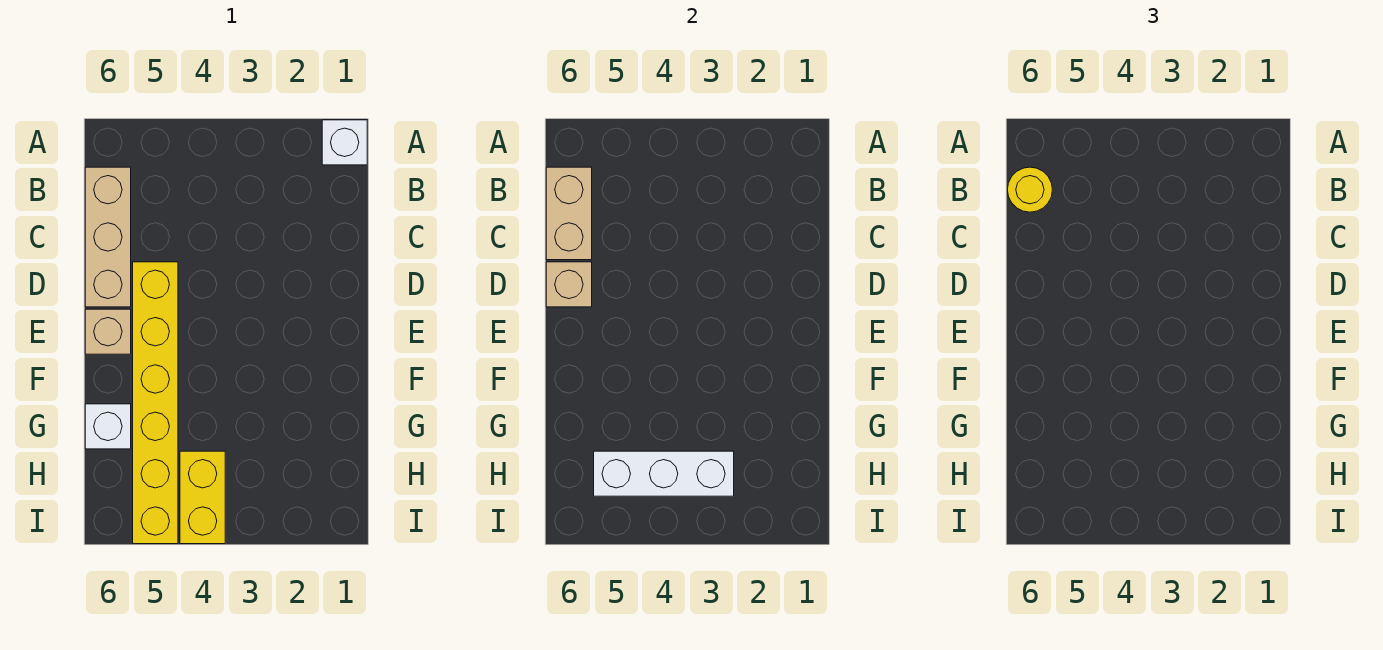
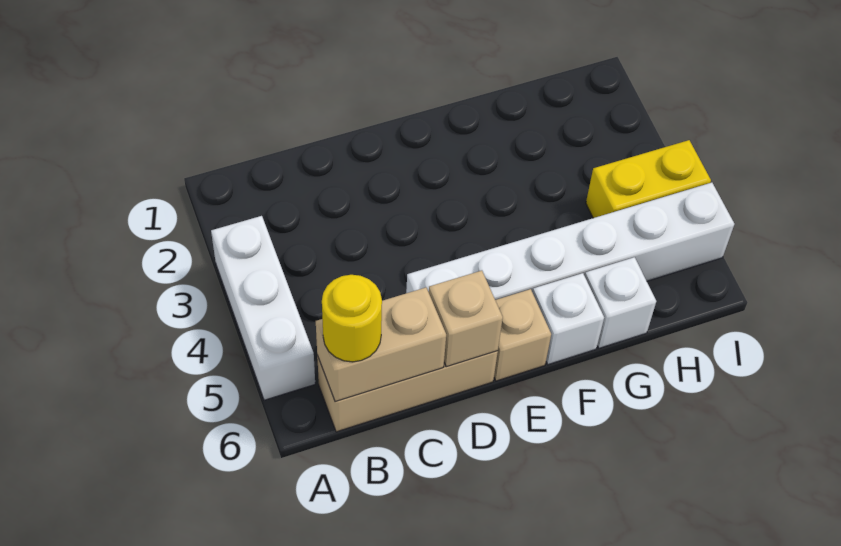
white 1x1 brick [322,120,367,165] -> white 1x1 brick moved to [533,273,604,364]
yellow 1x6 brick [133,262,178,544] -> white 1x6 brick [406,183,734,300]
white 1x3 brick [594,451,734,496] -> white 1x3 brick moved to [211,216,315,400]

